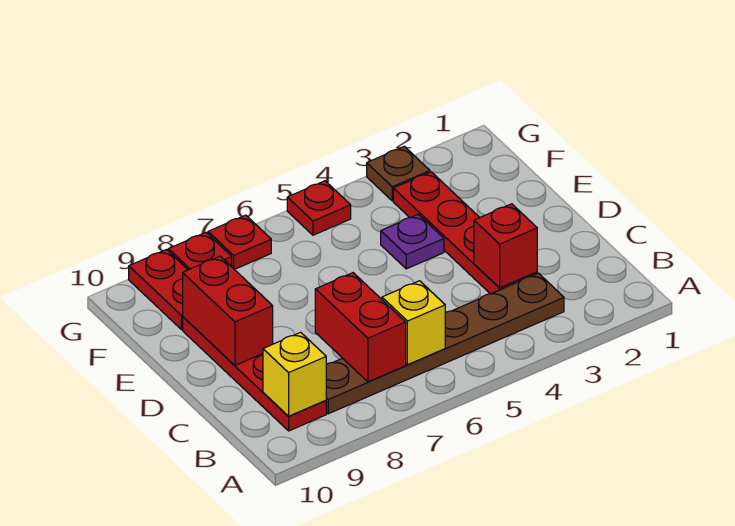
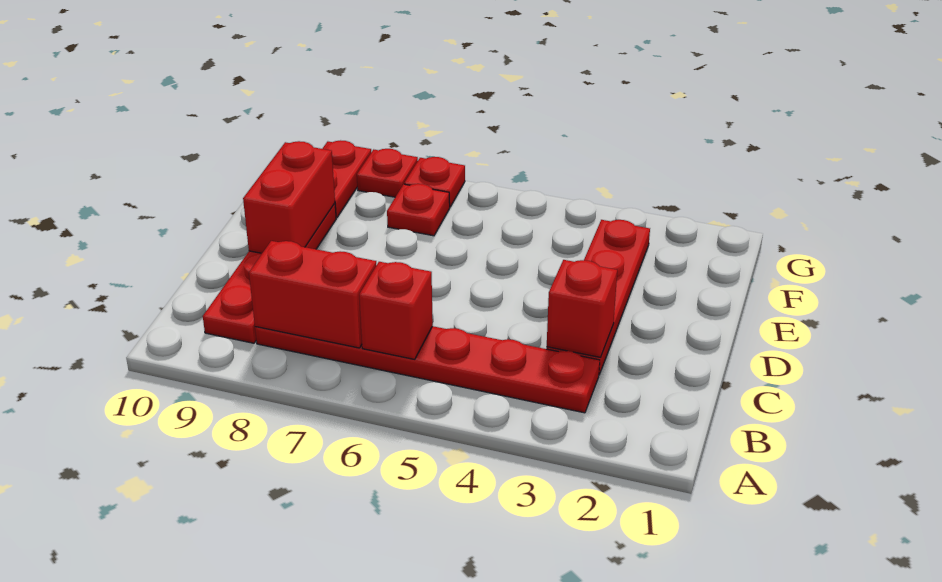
brown 1x6 plate [326,273,564,414] -> red 1x6 plate [255,326,600,413]
yellow 1x1 brick [382,281,445,365] -> red 1x1 brick [359,262,433,359]
red 1x2 brick [315,273,406,382] -> red 1x2 brick turned to [249,241,376,348]
yellow 1x1 brick [263,332,326,416] -> none
purple 1x1 plate [381,214,444,269] -> none
brown 1x1 plate [367,146,430,201] -> none
red 1x1 plate [287,181,351,235] -> red 1x1 plate moved to [387,184,450,236]

